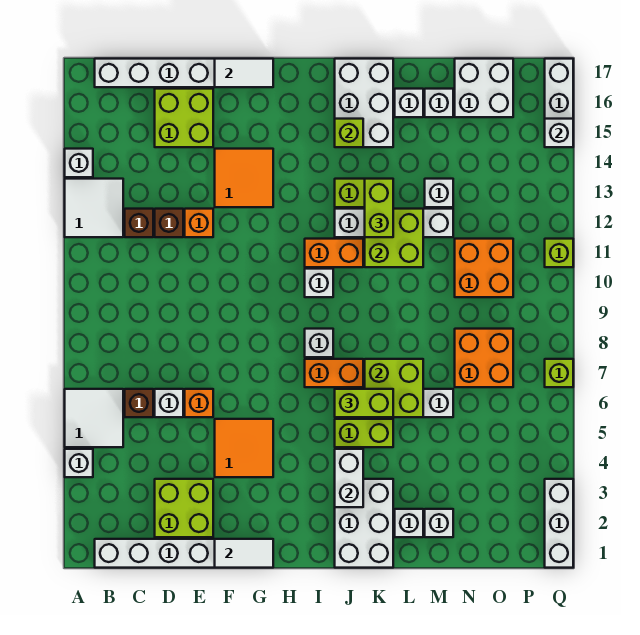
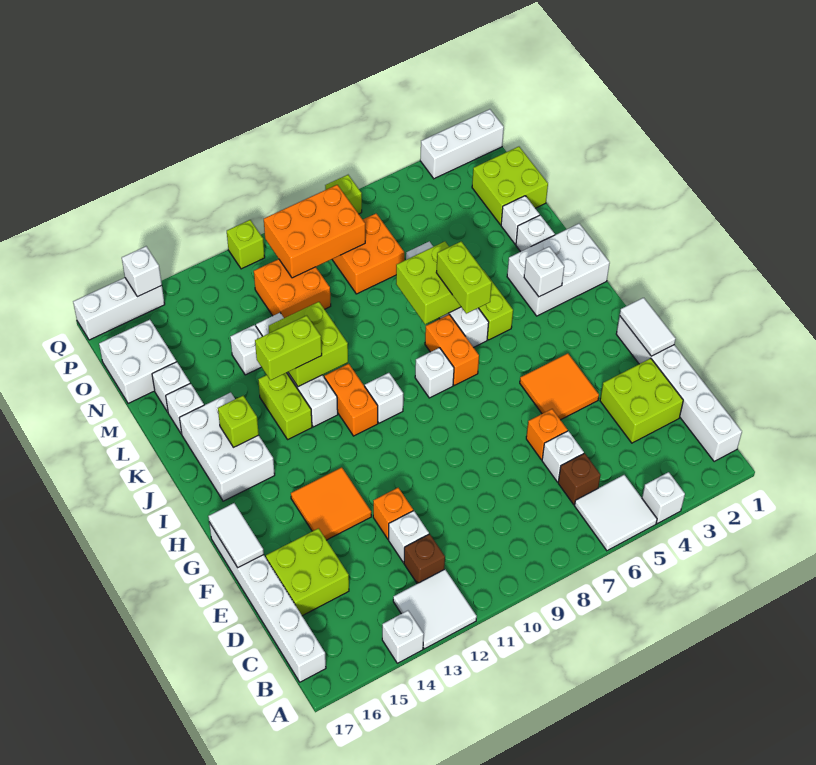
brown 1x1 brick [155,209,183,237] -> white 1x1 brick [389,511,429,563]
white 1x2 brick [335,449,363,507] -> white 1x1 brick [524,247,564,297]
white 2x3 brick [335,59,393,147] -> white 2x3 brick turned to [179,392,275,501]
none -> lime 2x2 brick [472,147,548,225]
none -> orange 2x3 brick [264,185,365,278]

